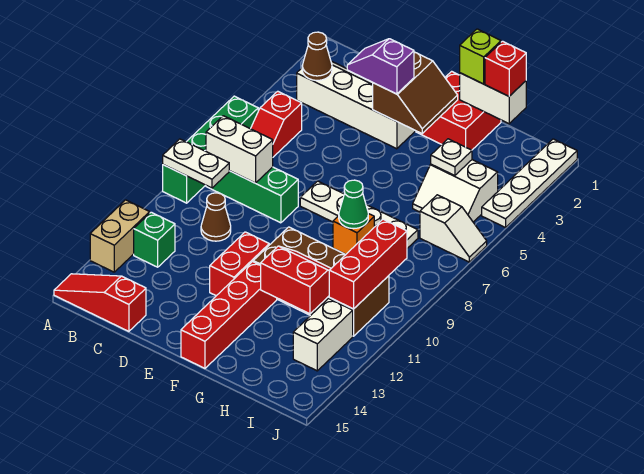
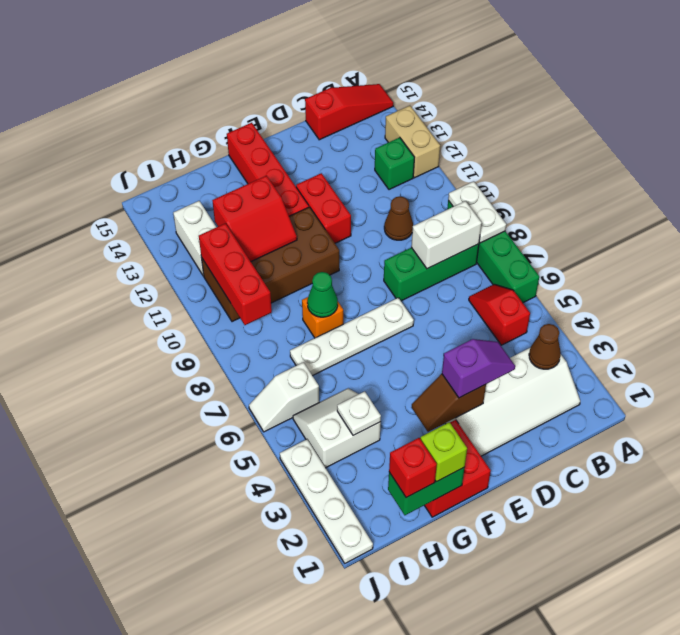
white 1x2 plate [163,139,229,188] -> white 1x2 plate turned to [448,181,506,243]
brown 2x2 slope [373,52,458,133] -> brown 1x2 slope [411,374,486,432]
white 1x2 brick [460,73,526,124] -> green 1x2 brick [388,468,464,515]

